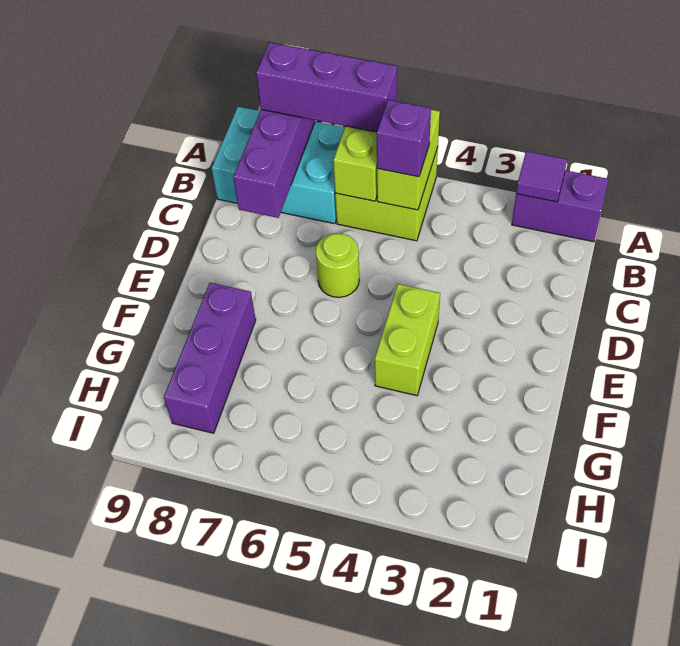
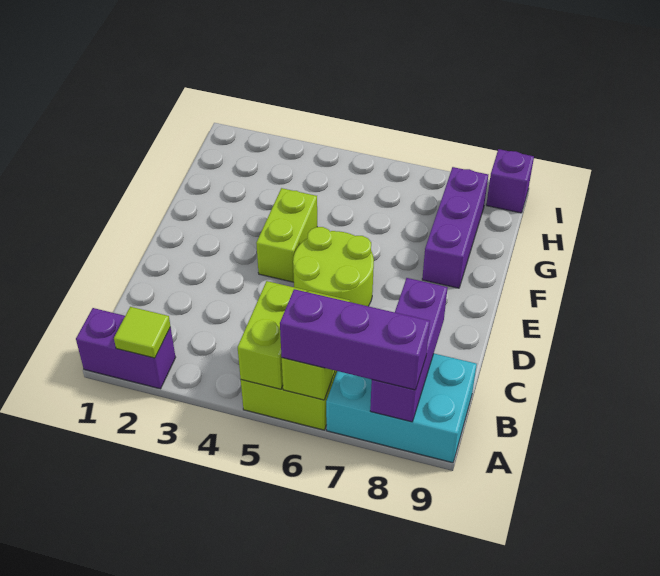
purple 1x1 tile [516,151,567,202] -> lime 1x1 tile [114,307,170,358]
purple 1x1 brick [377,100,431,177] -> purple 1x1 brick moved to [486,149,534,213]
lime 1x1 round brick [316,233,359,297] -> lime 2x2 round brick [293,227,374,306]

